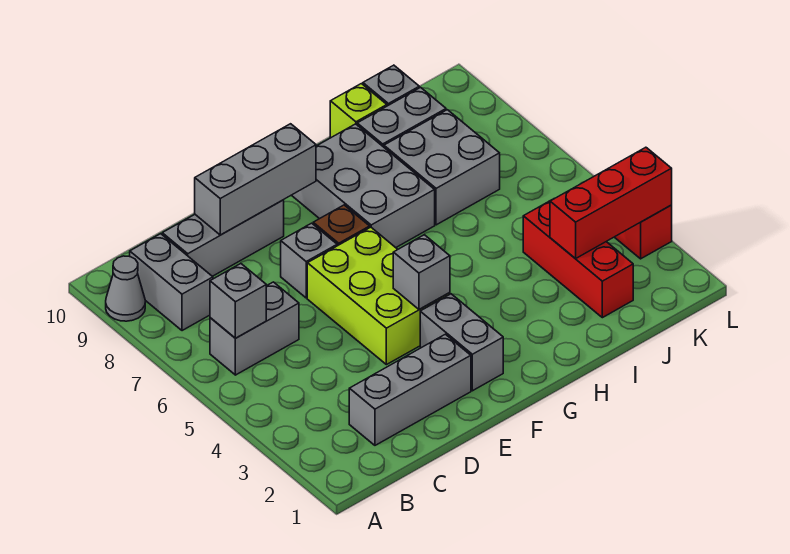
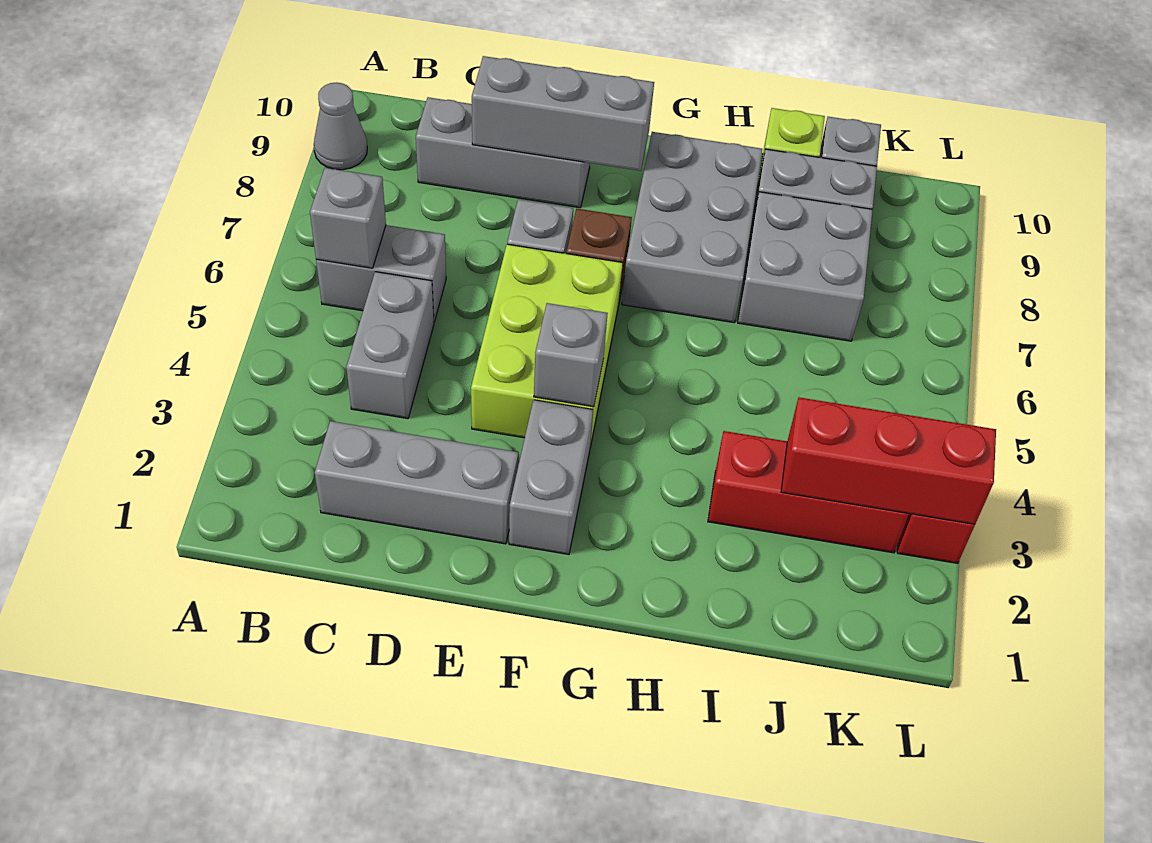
grey 1x2 brick [130,234,213,331] -> grey 1x2 brick moved to [346,272,434,419]
red 1x3 brick [523,201,633,318] -> red 1x3 brick turned to [708,431,909,553]

